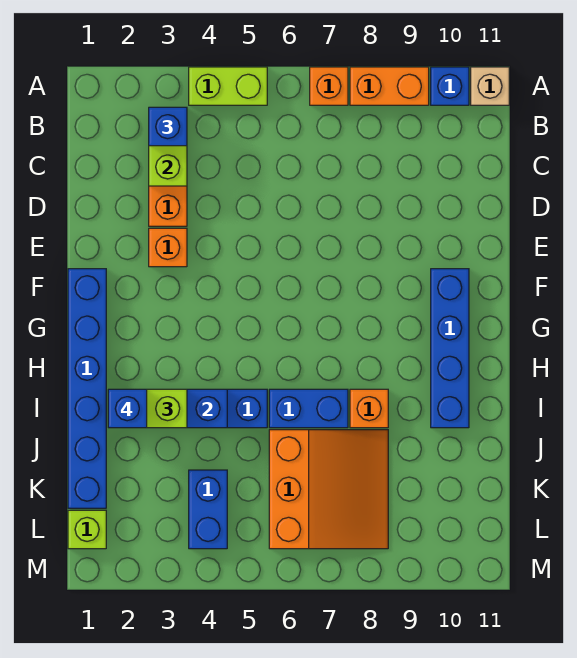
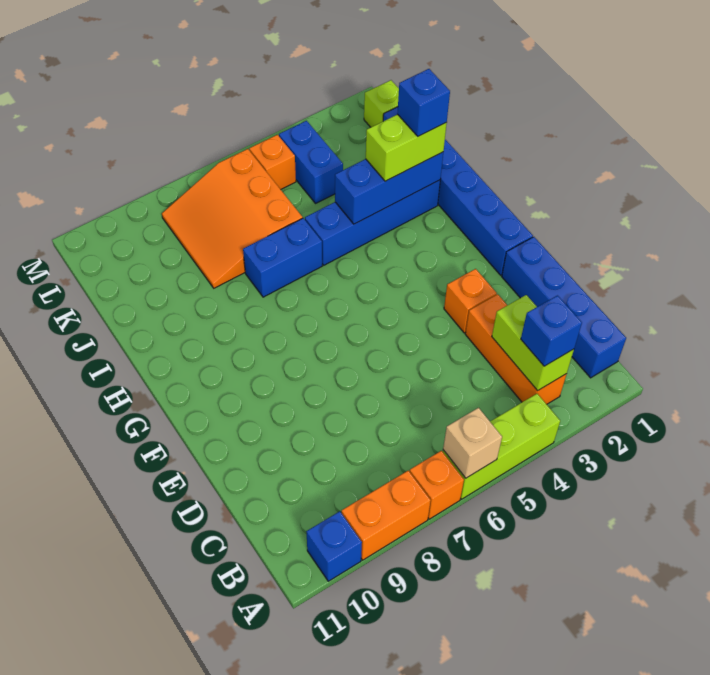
lime 1x2 brick [189,67,267,105] -> lime 1x3 brick [443,394,560,499]
tan 1x1 brick [471,67,509,105] -> tan 1x1 brick moved to [443,408,502,478]
blue 1x4 brick [431,269,469,428] -> blue 1x4 brick moved to [502,237,626,378]
orange 1x1 brick [350,389,388,428] -> orange 1x1 brick moved to [249,135,296,189]

